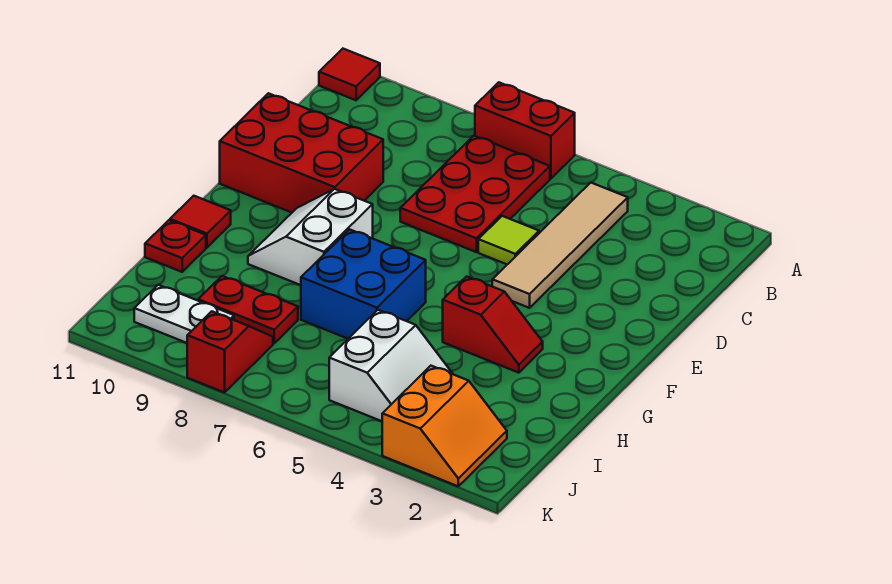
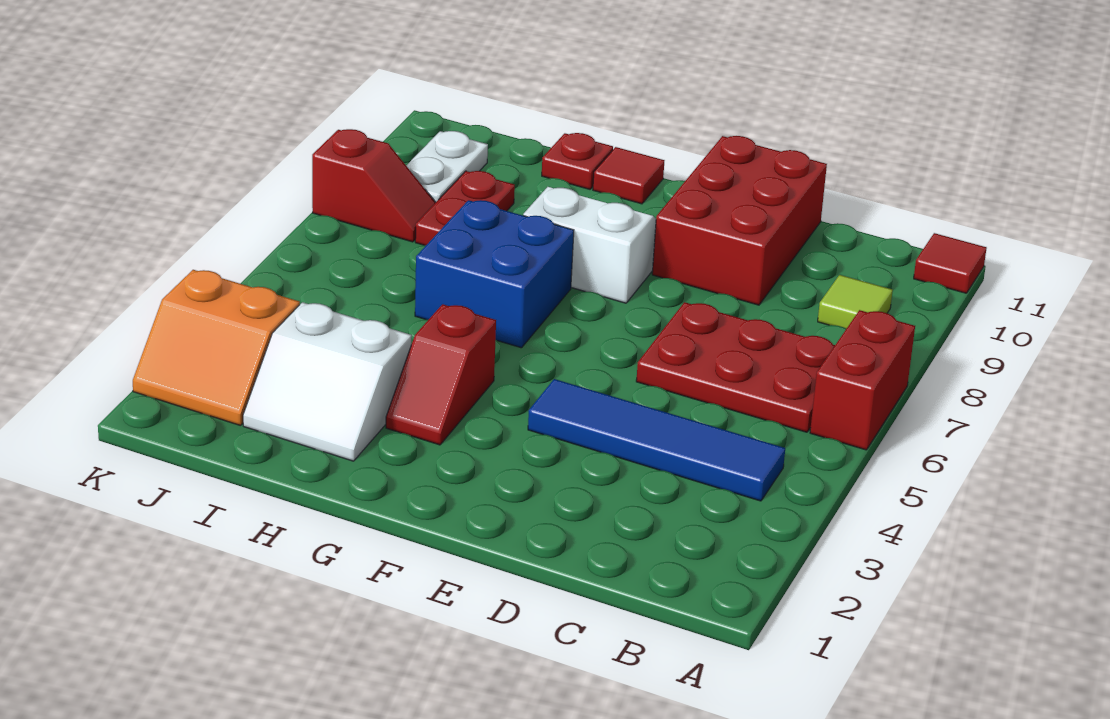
tan 1x4 tile [492,183,628,308] -> blue 1x4 tile [528,379,785,501]
lime 1x1 tile [478,216,539,264] -> lime 1x1 tile moved to [818,275,893,329]
white 2x2 slope [329,310,453,421] -> white 2x2 slope moved to [243,302,412,461]

